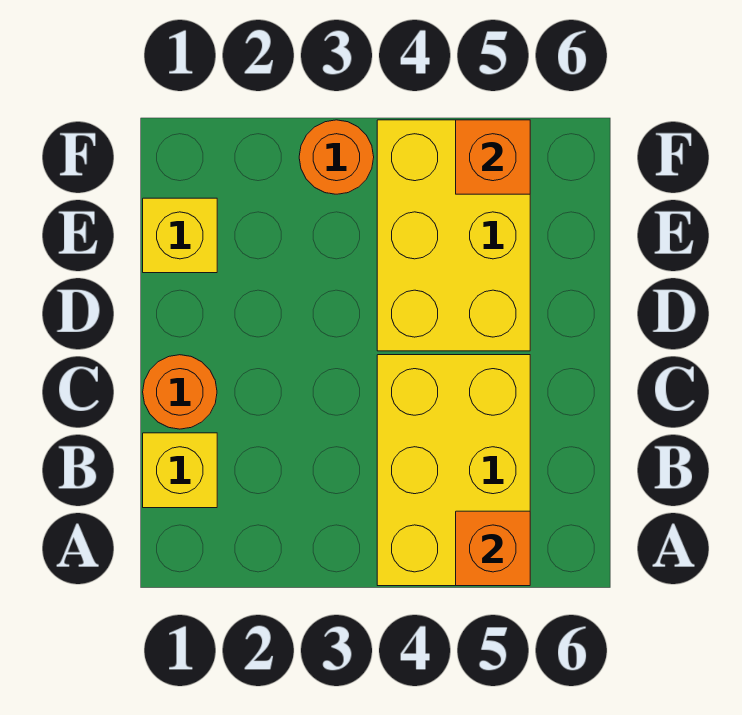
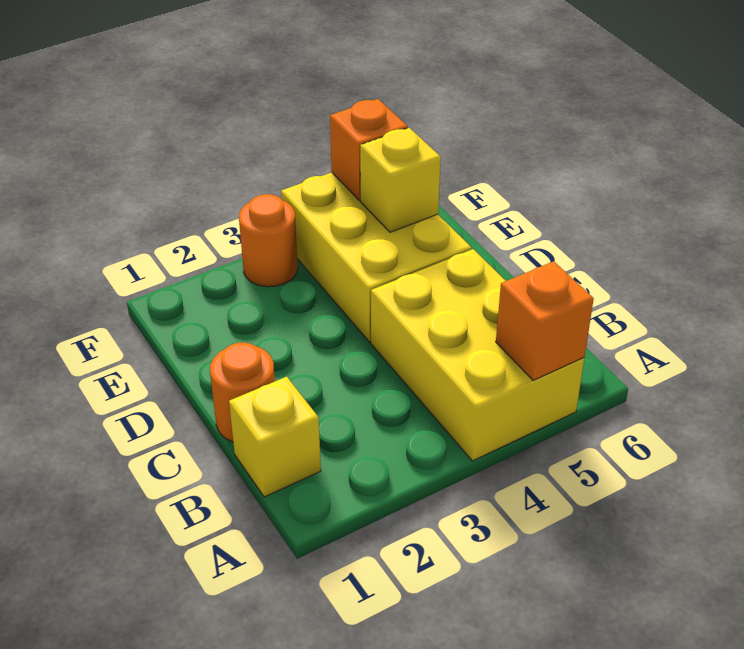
yellow 1x1 brick [143,198,217,273] -> yellow 1x1 brick moved to [360,128,441,232]

